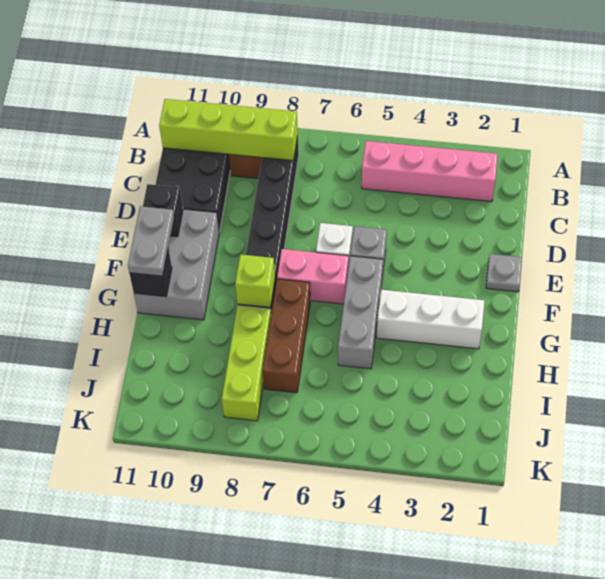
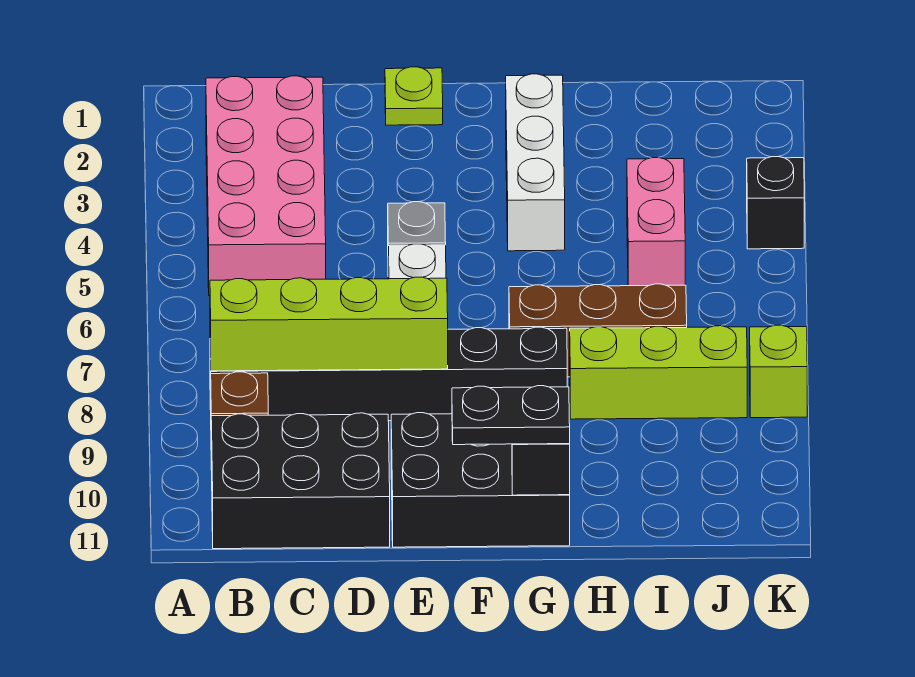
pink 1x4 brick [362,141,498,202] -> pink 2x4 brick [206,76,326,296]
lime 1x4 brick [159,99,298,161] -> lime 1x4 brick turned to [210,277,448,371]
grey 1x1 plate [486,254,522,292] -> lime 1x1 plate [385,67,443,125]
grey 2x3 brick [134,209,219,320] -> black 2x3 brick [391,413,570,547]
black 1x1 brick [143,184,183,237] -> black 1x1 brick moved to [747,157,804,249]
grey 1x3 brick [338,256,383,369] -> none
pink 1x2 brick [277,249,349,304] -> pink 1x2 brick moved to [627,158,685,286]
grey 1x2 plate [128,206,174,276] -> black 1x2 plate [452,386,570,445]
lime 1x1 brick [235,254,275,308] -> lime 1x1 brick moved to [750,325,807,418]

